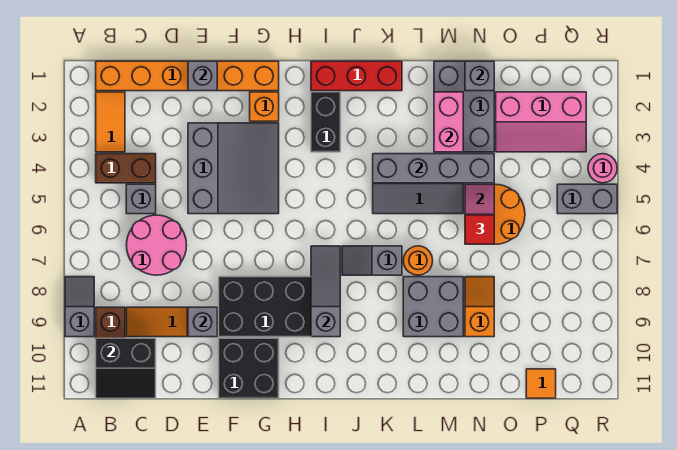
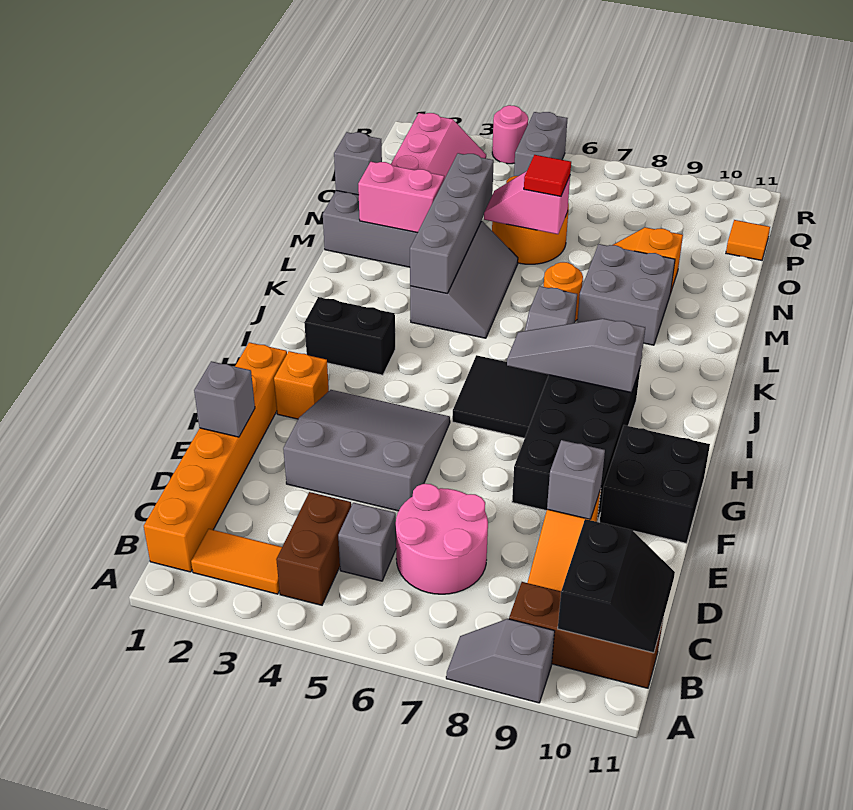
none -> black 2x2 tile [452,355,549,438]
red 1x3 brick [311,61,402,91] -> none

